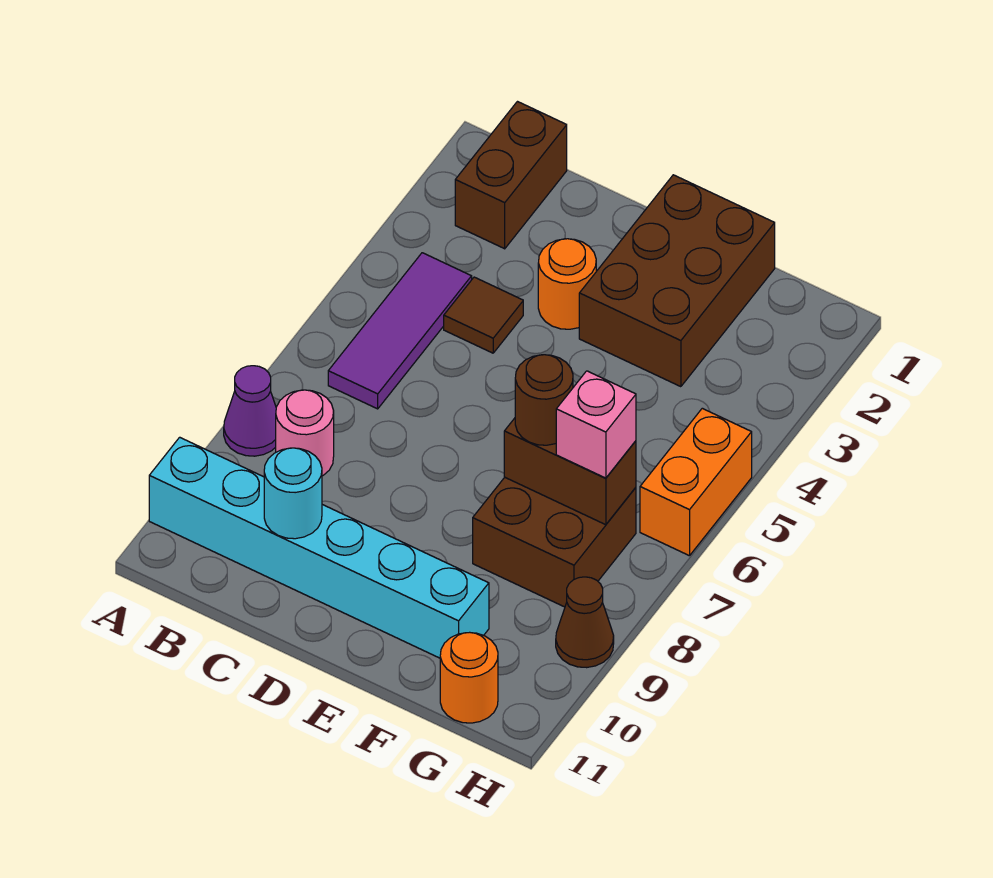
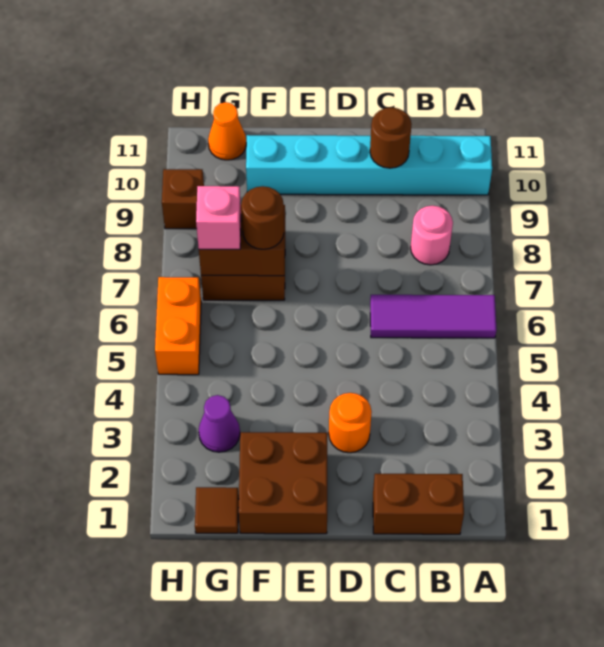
purple 1x1 cone [224,366,276,456] -> purple 1x1 cone moved to [199,395,240,452]
brown 1x2 brick [455,102,567,249] -> brown 1x2 brick turned to [373,474,464,534]
purple 1x3 tile [328,253,472,409] -> purple 1x3 tile turned to [370,295,496,338]
brown 1x1 tile [444,277,523,353] -> brown 1x1 tile moved to [195,487,239,533]
cyan 1x1 round brick [264,448,322,539] -> brown 1x1 round brick [370,108,412,168]
brown 2x3 brick [579,175,775,387] -> brown 2x2 brick [239,432,327,534]
orange 1x1 round brick [440,632,498,723] -> orange 1x1 cone [208,102,246,160]
brown 1x1 cone [556,577,614,668] -> brown 1x1 brick [162,169,204,229]

